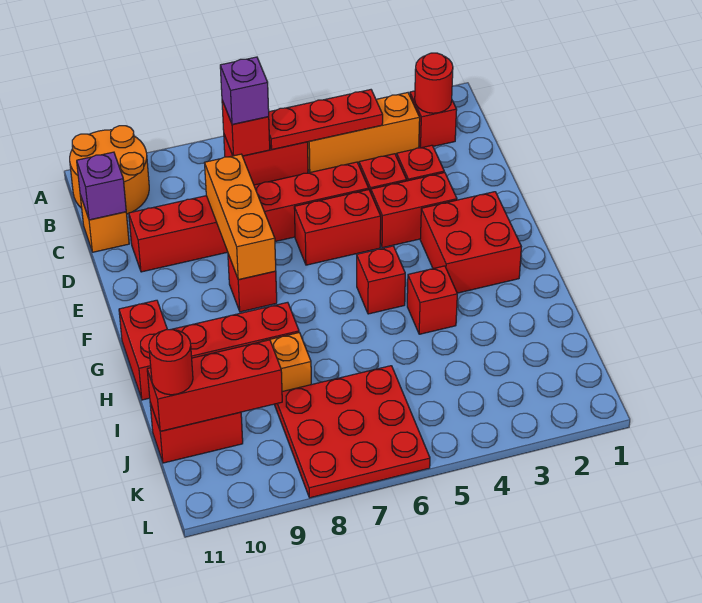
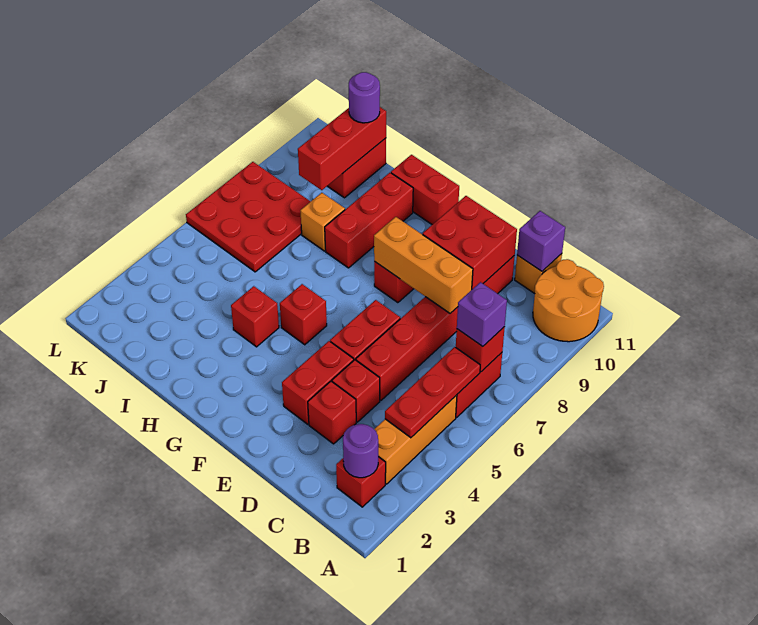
red 1x1 round brick [415,53,453,113] -> purple 1x1 round brick [343,424,378,478]
red 2x2 brick [420,192,521,293] -> red 2x2 brick moved to [423,196,517,289]
red 1x1 round brick [149,329,193,395] -> purple 1x1 round brick [349,72,380,123]

